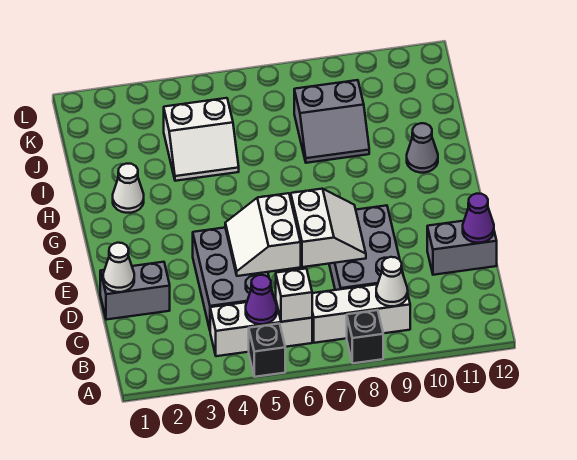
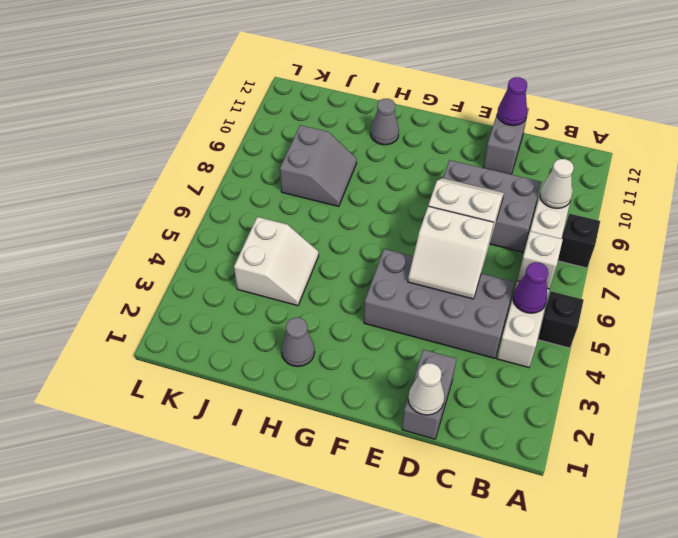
grey 2x3 brick [193,228,273,330] -> grey 2x4 brick [364,249,515,358]
white 1x1 cone [113,164,144,213] -> grey 1x1 cone [281,318,315,367]

